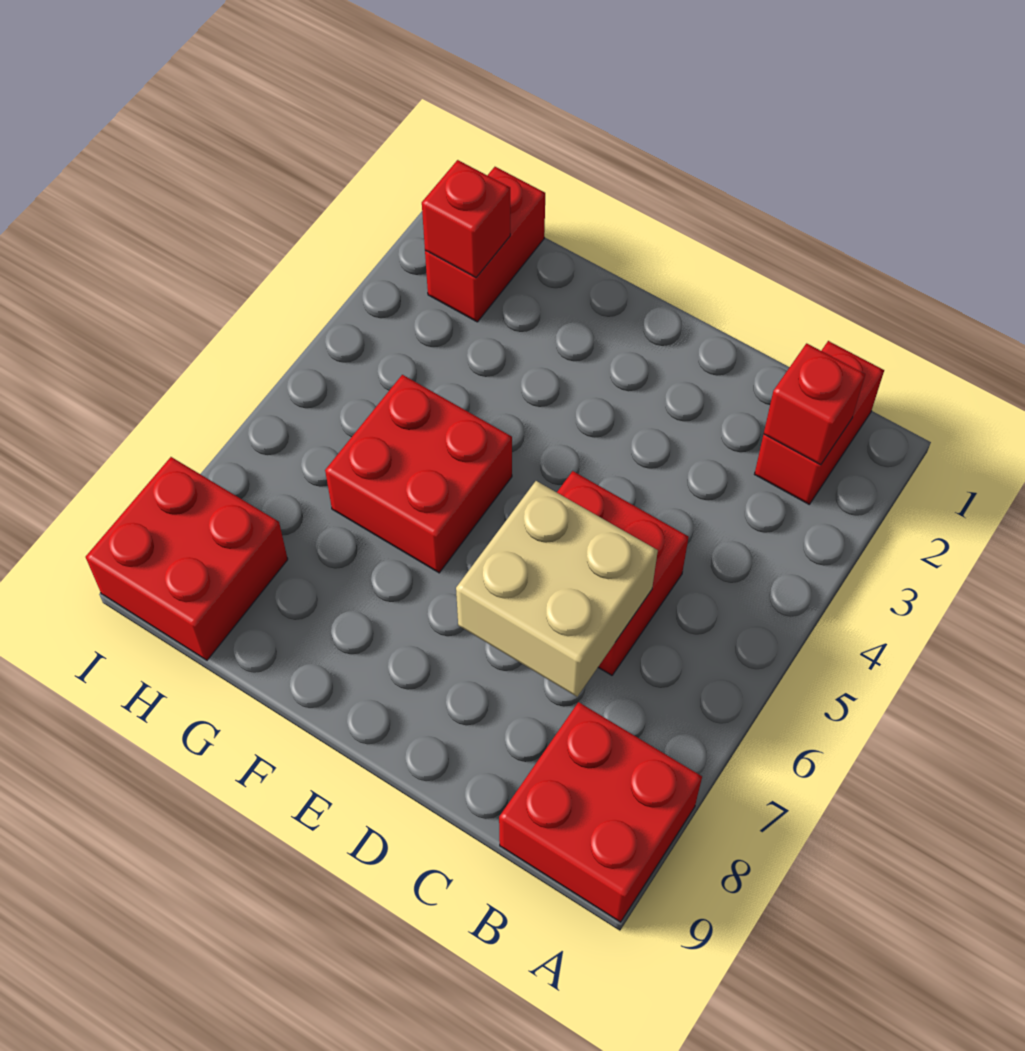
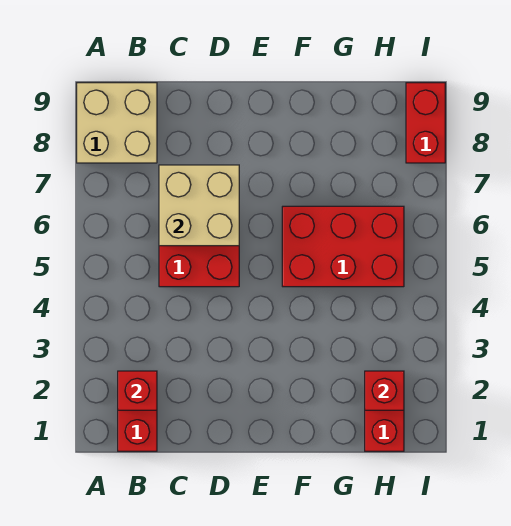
red 2x2 brick [499,702,702,922] -> tan 2x2 brick [77,83,157,163]
red 2x2 brick [325,375,512,573] -> red 2x3 brick [282,206,404,287]
red 2x2 brick [86,457,288,660] -> red 1x2 brick [406,83,445,163]

